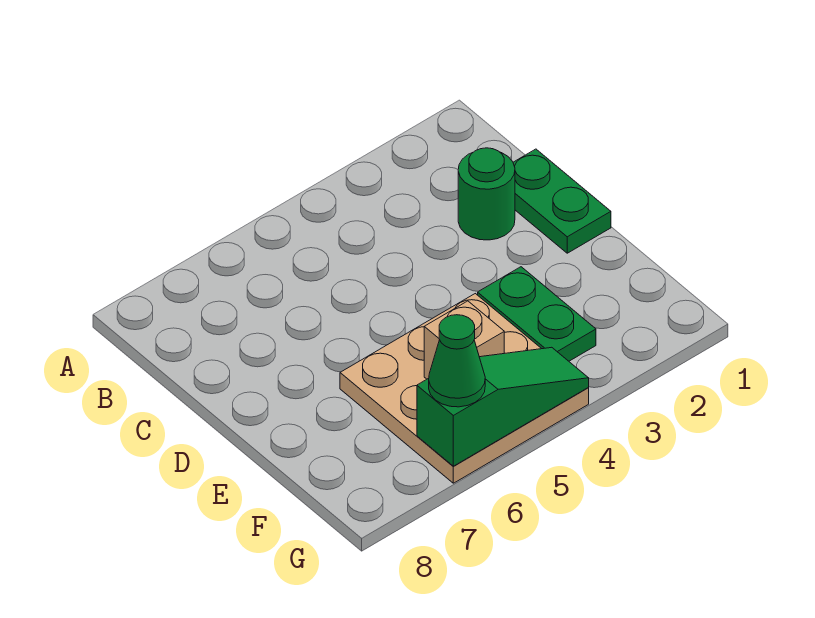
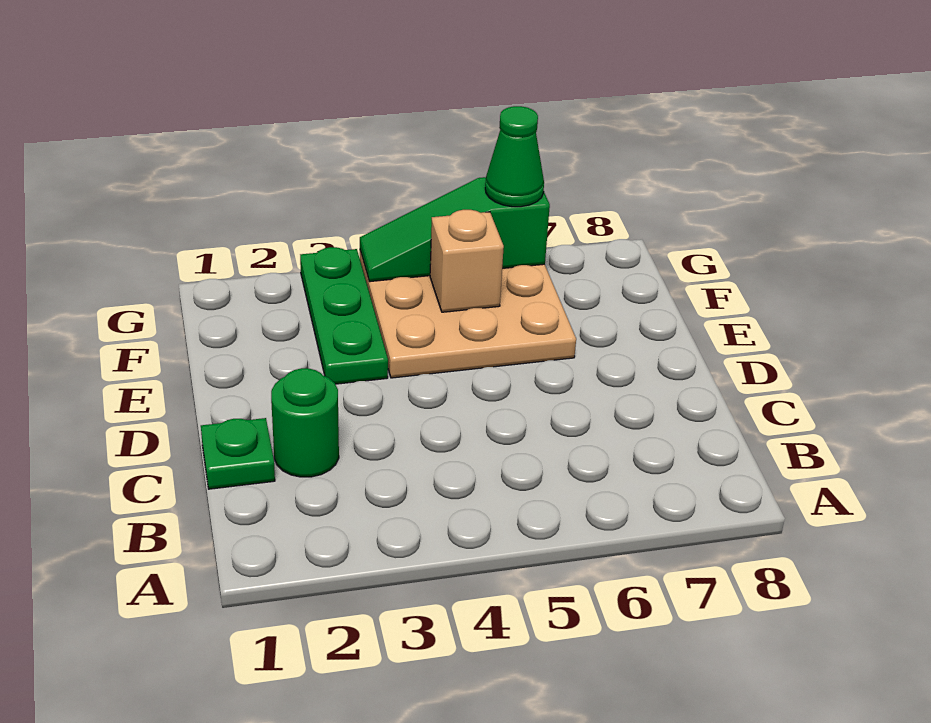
green 1x2 plate [513,149,611,253] -> green 1x1 plate [201,418,275,489]
green 1x2 plate [478,267,596,361] -> green 1x3 plate [300,247,388,384]

